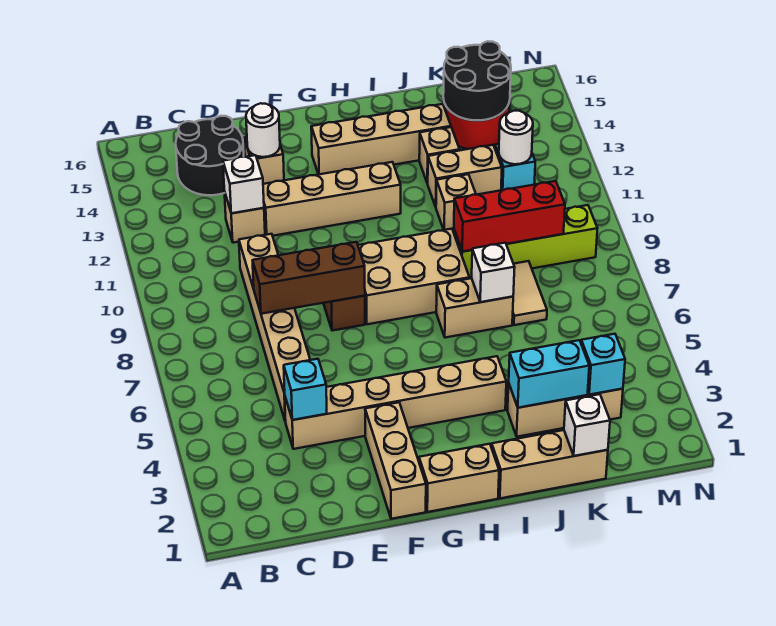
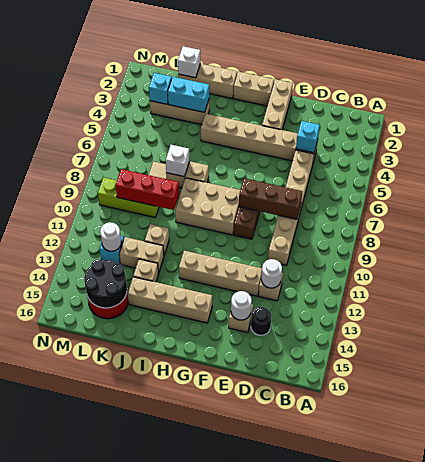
black 2x2 round brick [176,116,244,195] -> black 1x1 round brick [251,307,272,335]
white 1x1 brick [223,155,264,213] -> white 1x1 round brick [261,259,282,288]
lime 1x4 brick [454,205,597,279] -> lime 1x3 brick [98,177,159,217]

